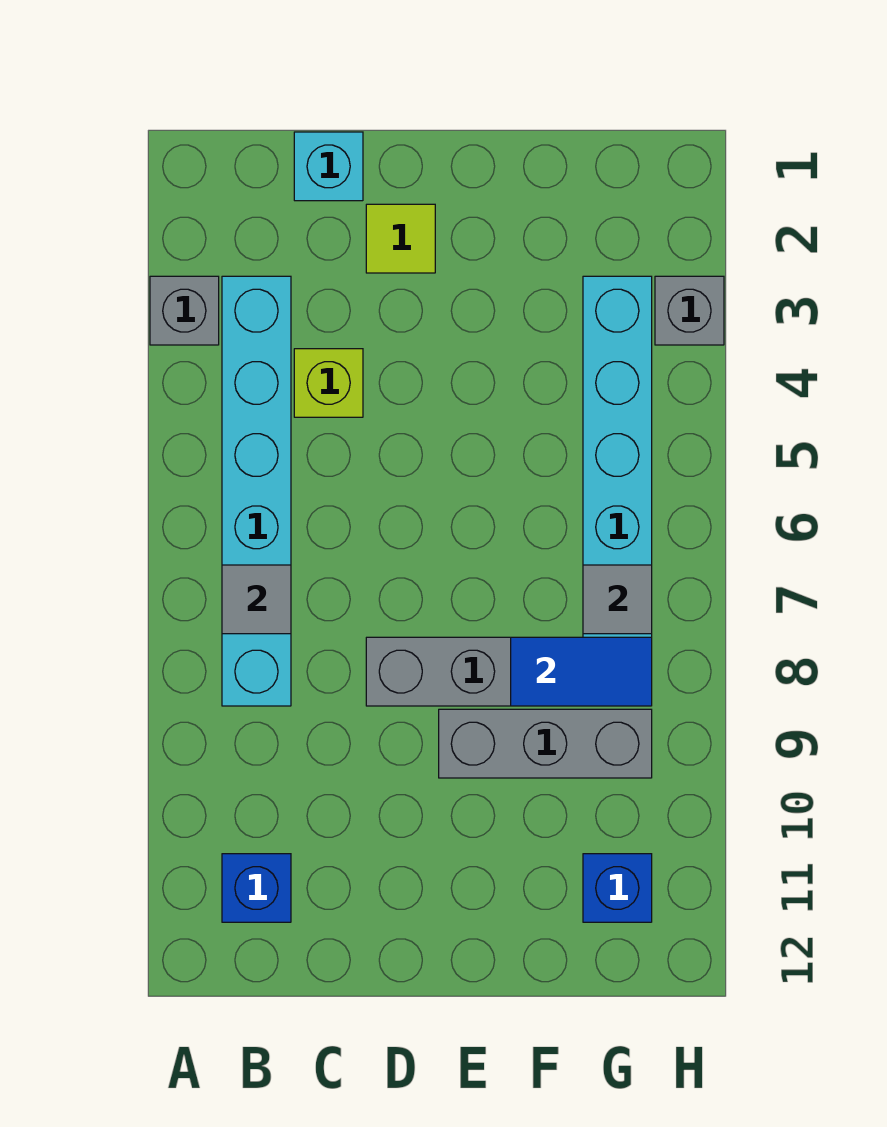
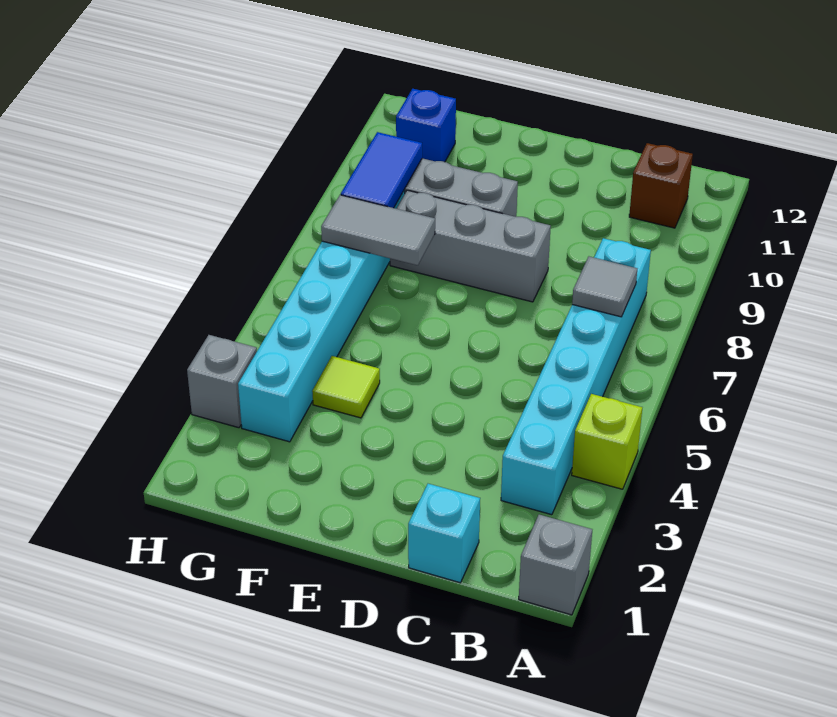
grey 1x1 brick [150,276,219,345] -> grey 1x1 brick moved to [519,515,592,615]
blue 1x1 brick [222,854,291,922] -> brown 1x1 brick [629,143,693,228]
lime 1x1 brick [294,349,363,417] -> lime 1x1 brick moved to [572,394,642,489]
lime 1x1 tile [366,204,435,273] -> lime 1x1 tile moved to [312,356,380,418]
blue 1x2 tile [511,637,652,706] -> blue 1x2 tile turned to [341,132,422,208]
grey 1x1 tile [583,565,652,634] -> grey 1x2 tile [321,195,435,265]

